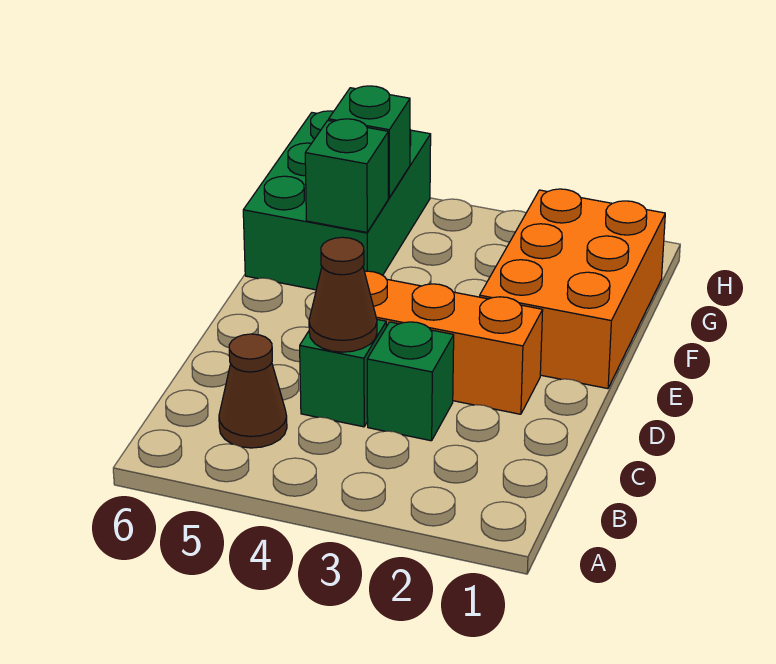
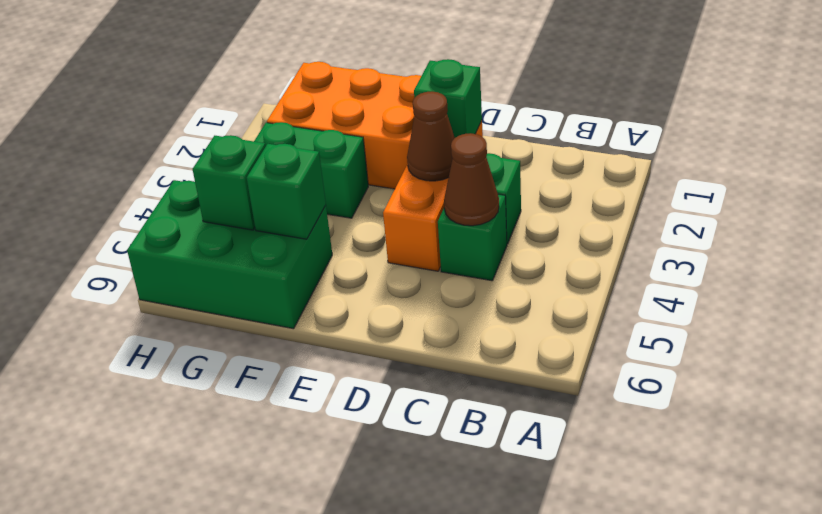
brown 1x1 cone [219,334,287,448] -> brown 1x1 cone moved to [407,92,455,181]
none -> green 1x1 brick [414,59,482,138]
none -> green 1x2 brick [254,122,368,218]

